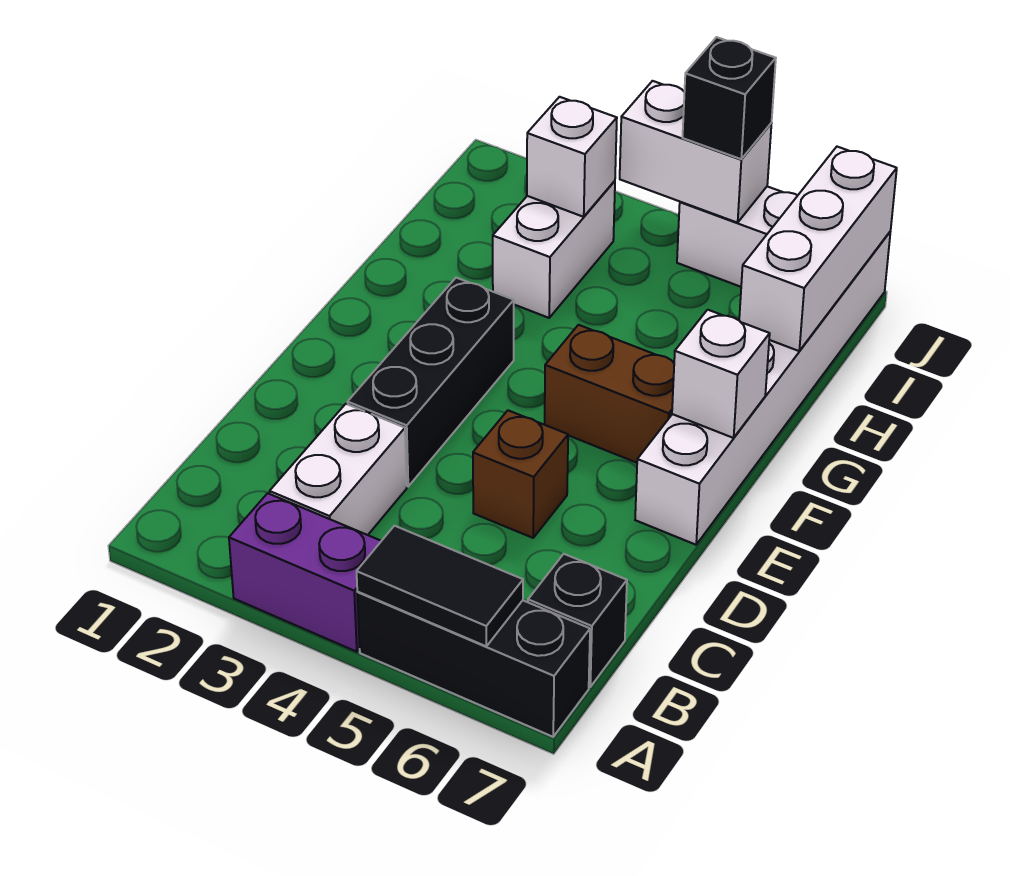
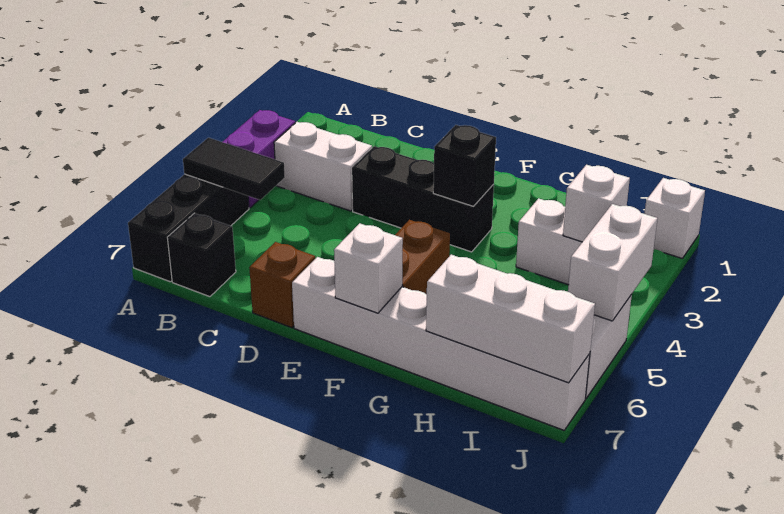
black 1x2 tile [357,526,523,646] -> black 1x2 tile turned to [183,138,285,200]
brown 1x1 brick [473,410,568,538] -> brown 1x1 brick moved to [249,242,315,328]
none -> white 1x1 brick [645,178,705,258]
black 1x1 brick [683,37,776,159] -> black 1x1 brick moved to [433,125,496,206]

